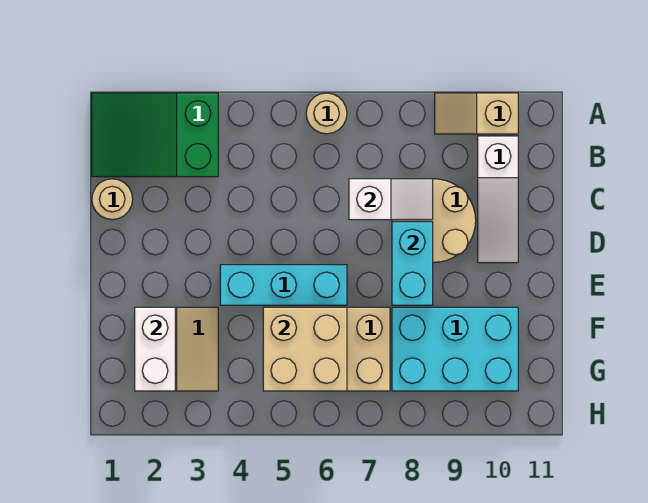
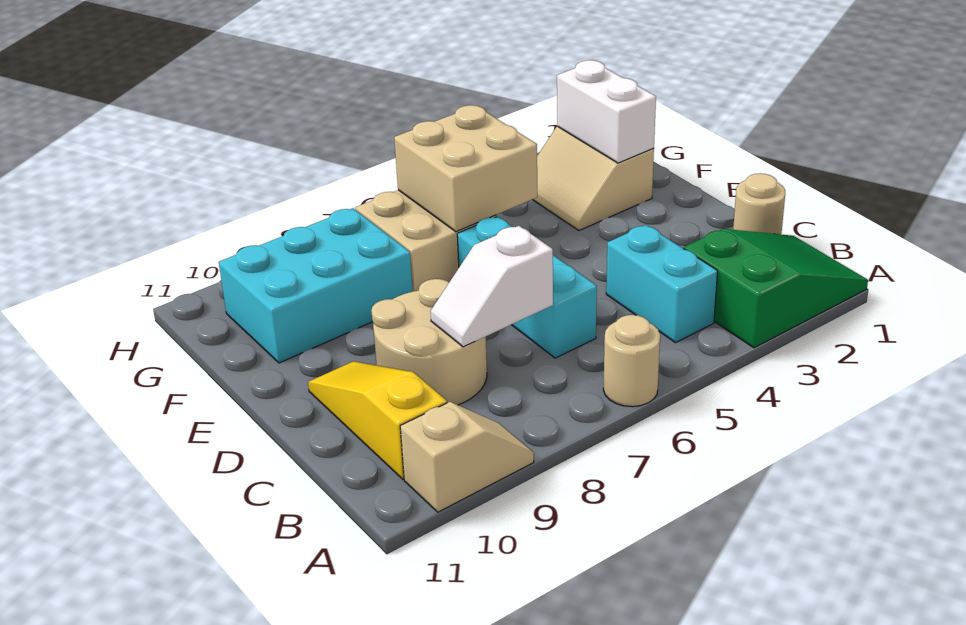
white 1x3 slope [478,136,518,263] -> yellow 1x3 slope [308,361,447,479]
cyan 1x2 brick [392,222,433,305] -> cyan 1x2 brick moved to [606,225,718,343]
cyan 1x3 brick [220,265,347,305] -> cyan 1x3 brick turned to [457,216,597,358]

